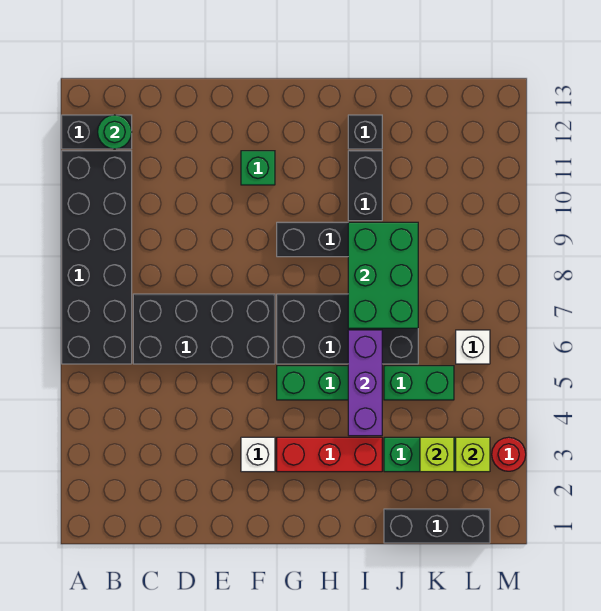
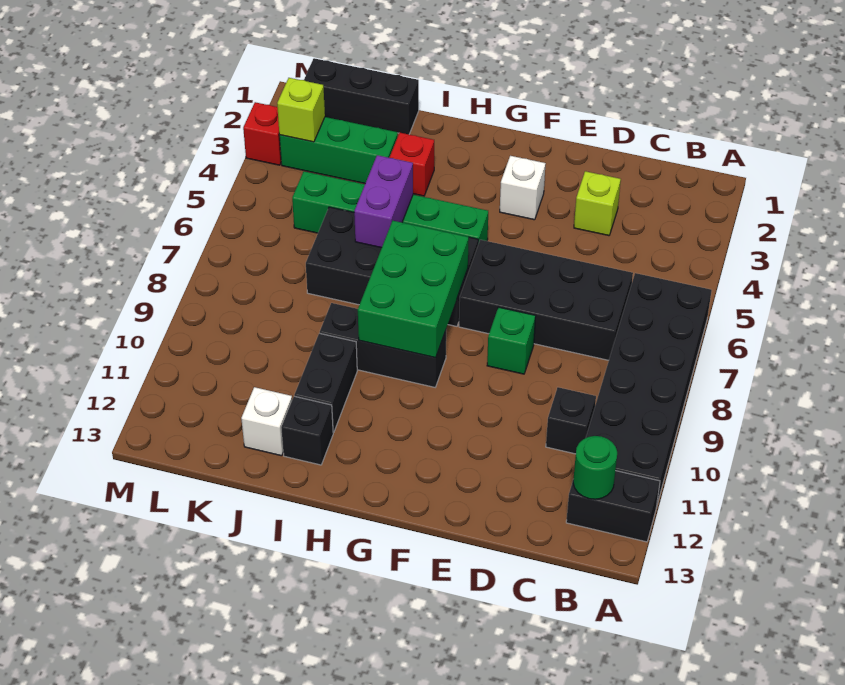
none -> black 1x1 brick [546,387,596,454]
green 1x1 brick [241,151,275,185] -> green 1x1 brick moved to [487,307,536,374]
red 1x3 brick [277,437,382,472] -> red 1x1 brick [389,133,434,196]
purple 1x3 brick [348,330,382,436] -> purple 1x2 brick [354,155,413,248]
green 2x3 brick [348,222,418,328] -> green 2x3 brick moved to [358,221,469,358]
lime 1x1 brick [420,437,454,472] -> lime 1x1 brick moved to [574,171,621,236]
white 1x1 brick [456,330,490,364] -> white 1x1 brick moved to [241,387,292,456]
red 1x1 round brick [492,437,526,471] -> red 1x1 brick [243,102,281,165]

